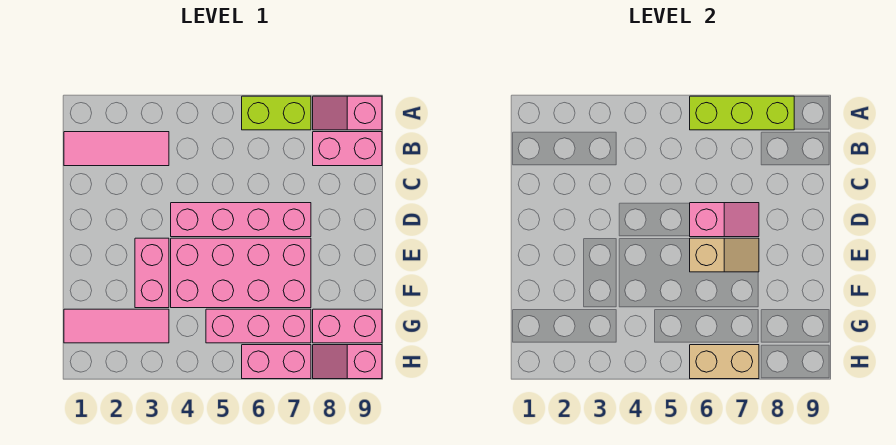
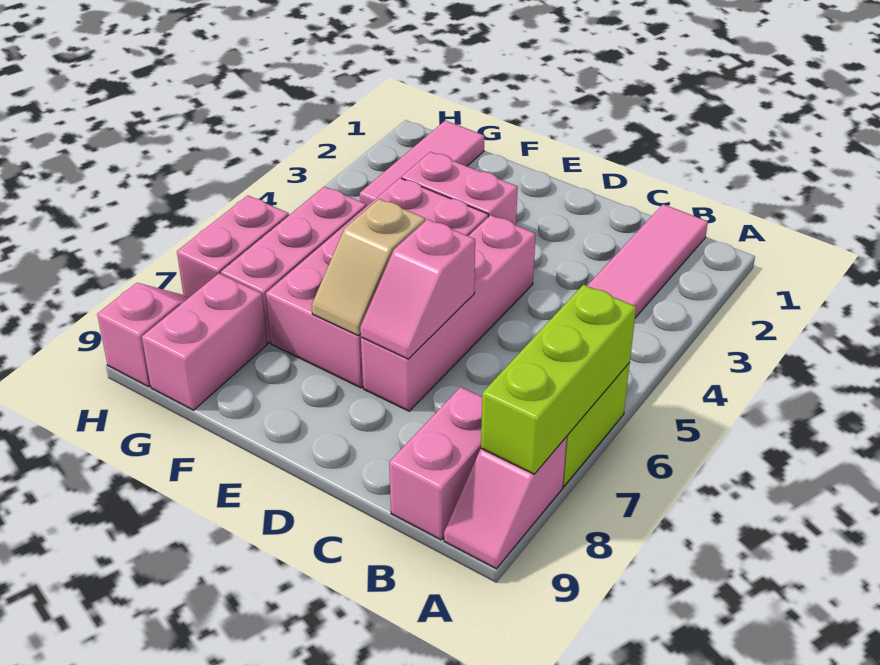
pink 1x2 slope [313,96,382,130] -> pink 1x2 slope turned to [444,437,567,569]
tan 1x2 brick [690,345,759,379] -> none

